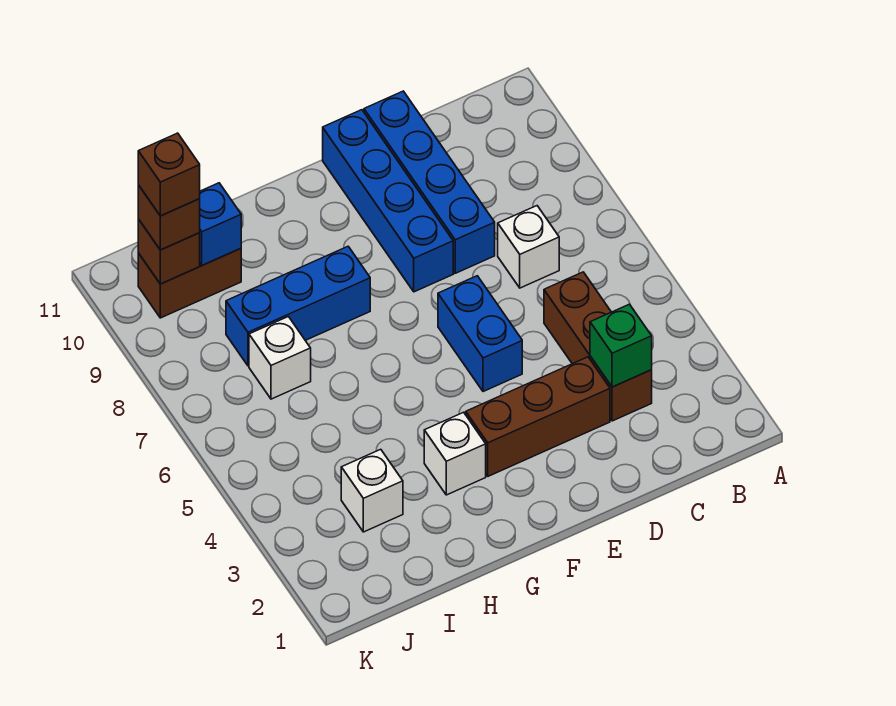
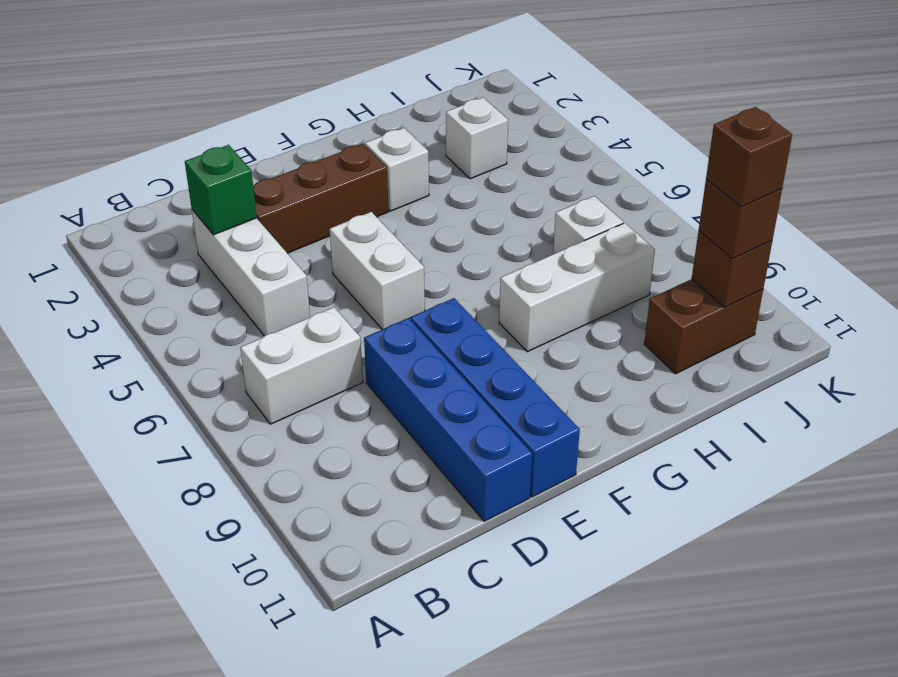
brown 1x3 brick [544,272,652,421] -> white 1x3 brick [192,210,310,336]
white 1x1 brick [498,206,559,288] -> white 1x2 brick [240,307,363,424]
blue 1x2 brick [438,276,522,392] -> white 1x2 brick [330,212,425,329]
blue 1x3 brick [226,247,370,366] -> white 1x3 brick [499,223,655,352]
blue 1x1 brick [200,183,241,265] -> none

